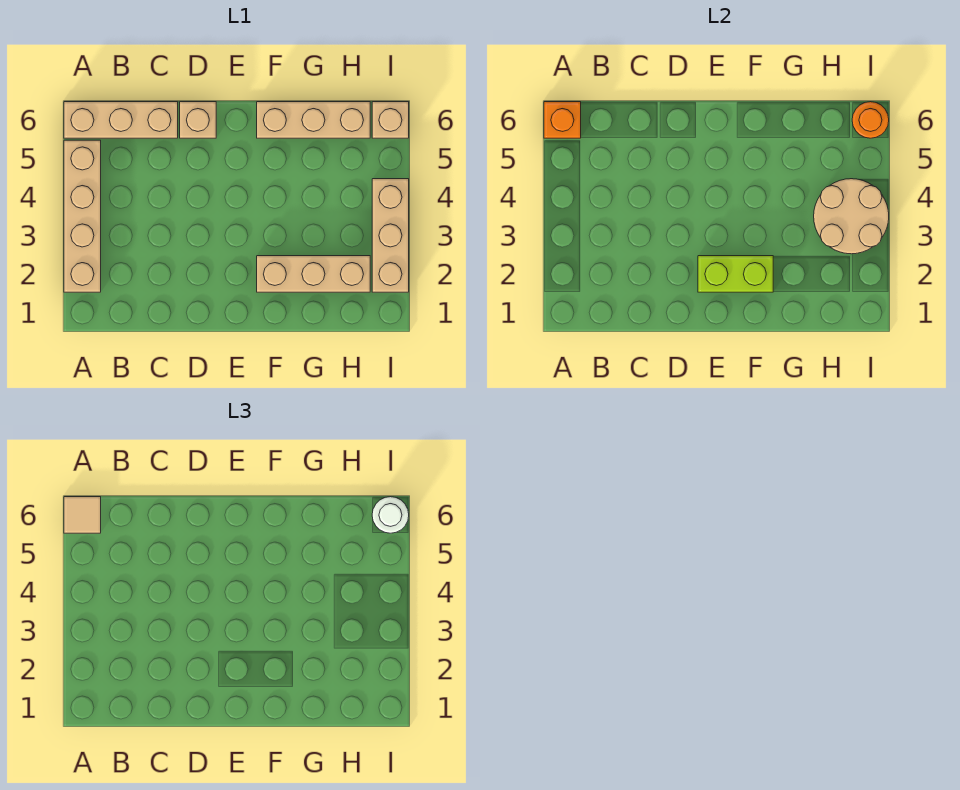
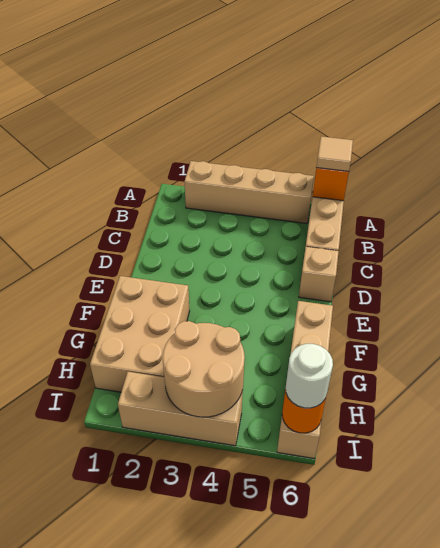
lime 1x2 brick [698,256,773,292] -> none
tan 1x3 brick [257,256,370,292] -> tan 2x3 brick [90,276,190,392]

